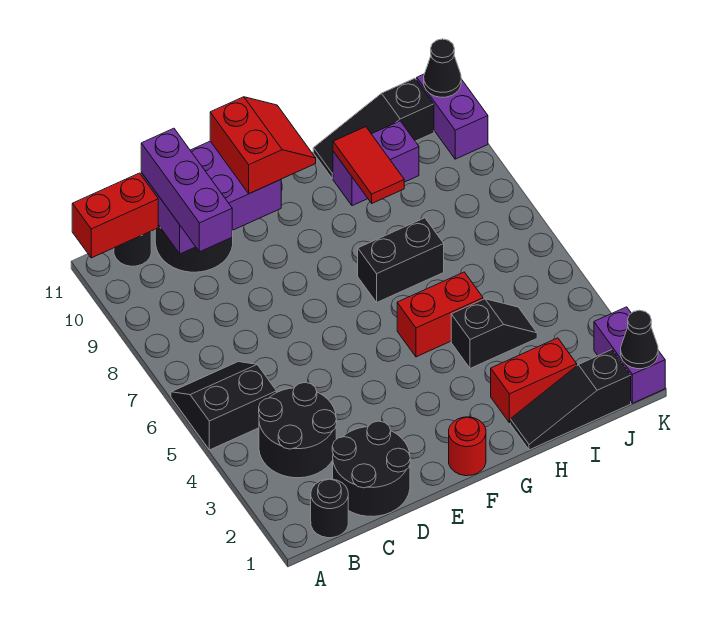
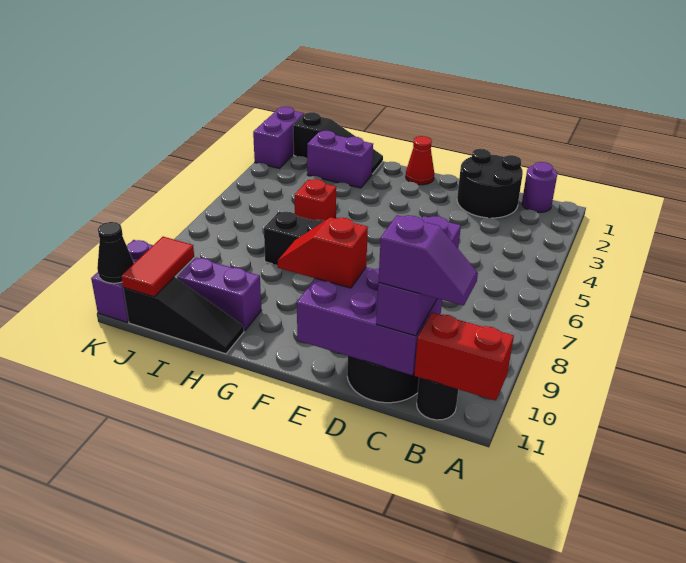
black 2x2 slope [171,362,277,450] -> none
black 1x1 round brick [311,479,348,538] -> purple 1x1 round brick [522,162,557,212]
black 2x2 round brick [259,383,337,478] -> none
none -> purple 1x2 slope [378,215,478,306]
red 2x2 slope [210,97,316,194] -> red 1x2 slope [278,217,368,288]
red 1x1 round brick [449,417,486,476] -> red 1x1 cone [406,136,434,185]
red 1x2 brick [397,272,483,357] -> red 1x1 brick [295,179,336,221]
red 1x2 brick [491,338,577,423] -> purple 1x2 brick [307,131,373,188]
black 1x2 slope [451,299,537,368] -> none
red 1x2 tile [333,127,404,203] -> red 1x2 tile moved to [121,237,194,297]
black 1x1 cone [621,310,658,369] -> none

